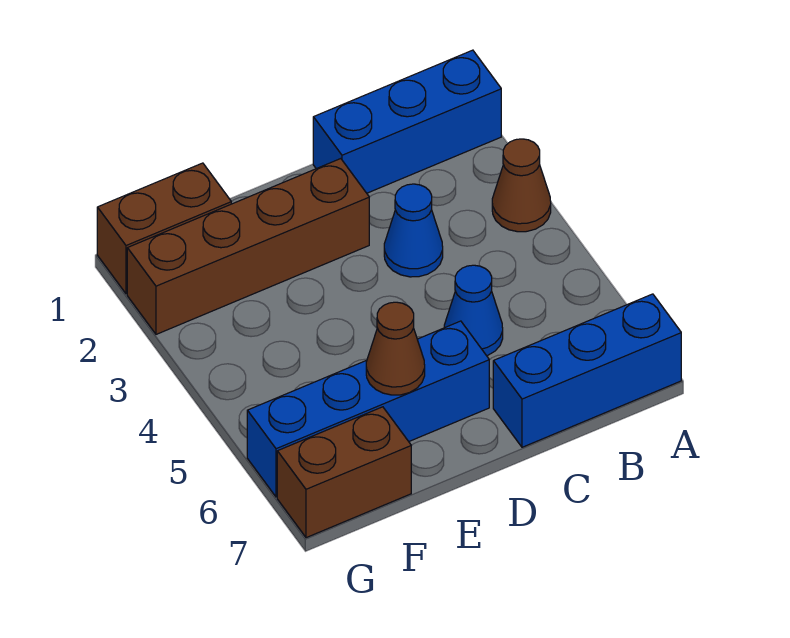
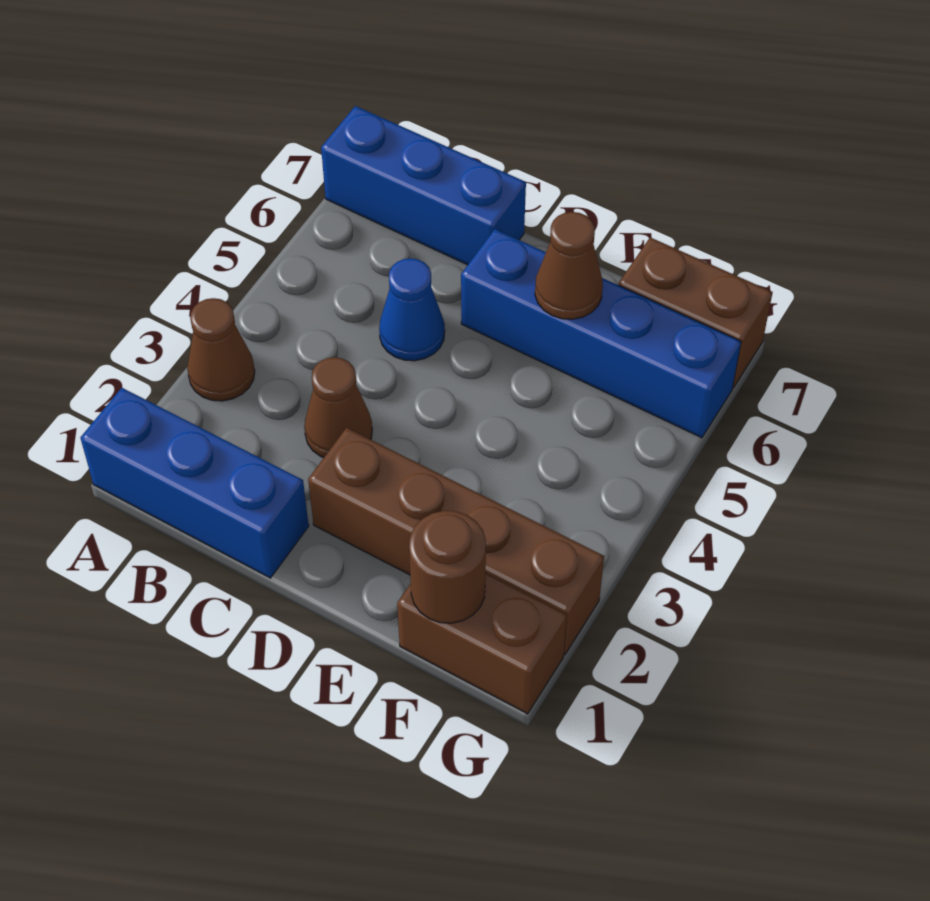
blue 1x1 cone [384,184,443,277] -> brown 1x1 cone [304,357,372,458]
none -> brown 1x1 round brick [409,511,486,623]

